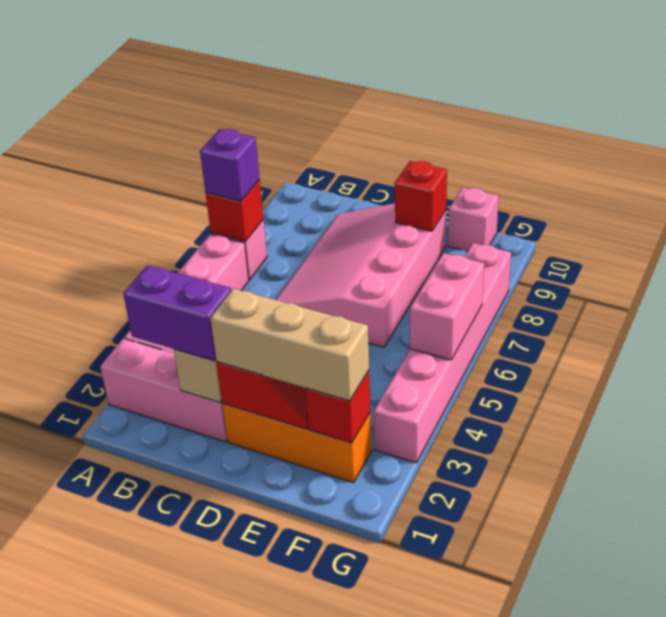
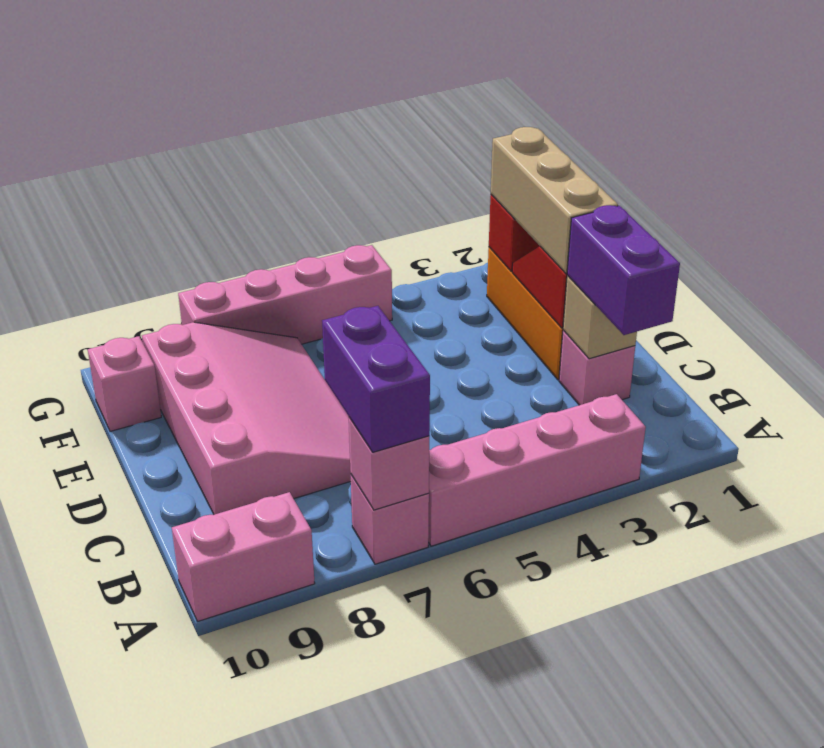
pink 1x3 brick [100,338,227,442] -> pink 1x1 brick [559,330,635,405]
red 1x1 brick [206,180,263,241] -> pink 1x1 brick [349,418,429,510]
purple 1x1 brick [200,129,260,201] -> purple 1x2 brick [322,306,430,452]
pink 3x4 slope [276,203,446,347] -> pink 3x4 slope turned to [142,322,351,515]
red 1x1 brick [395,161,447,231] -> none
pink 1x6 brick [374,243,511,463] -> pink 1x4 brick [178,245,392,344]
pink 1x2 brick [410,253,484,360] -> pink 1x2 brick moved to [172,492,315,621]

